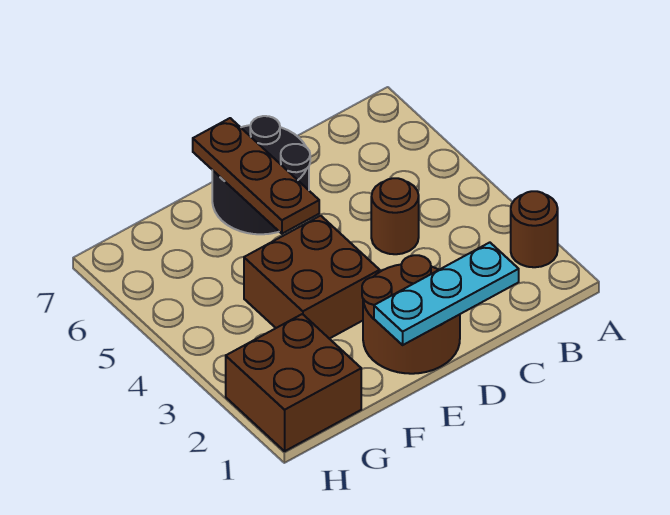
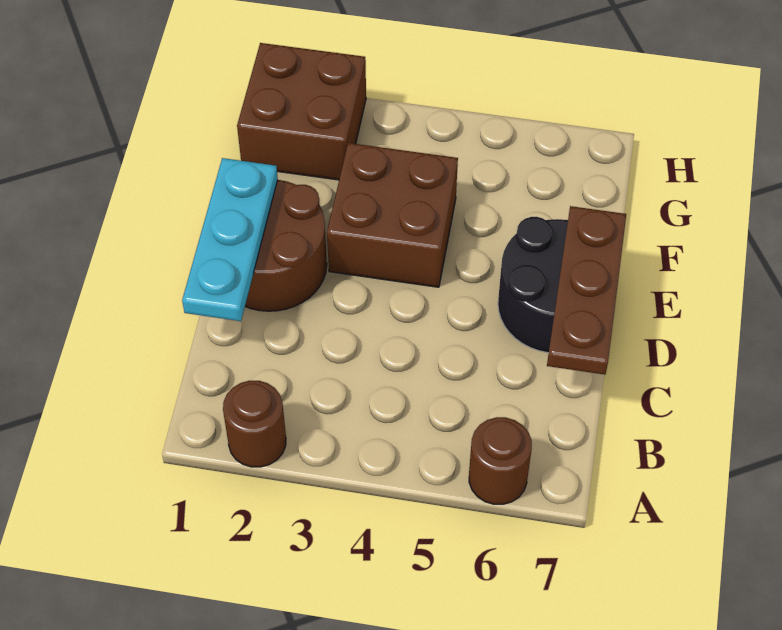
brown 1x1 round brick [371,178,419,254] -> brown 1x1 round brick moved to [469,417,532,504]
brown 1x3 plate [193,118,319,234] -> brown 1x3 plate turned to [547,206,626,375]

